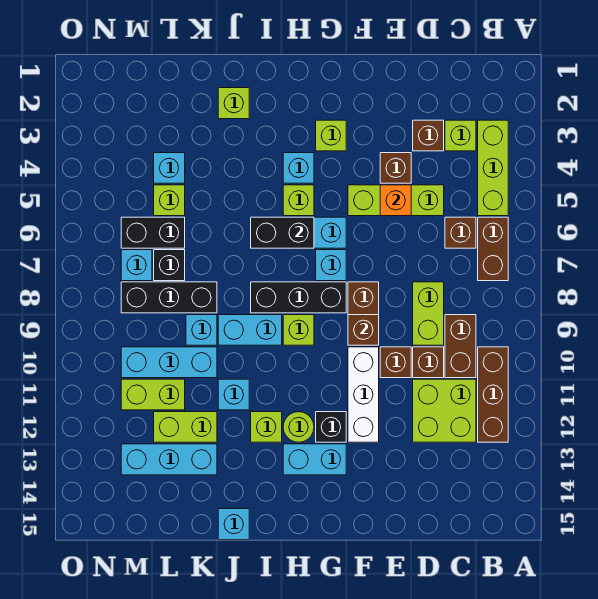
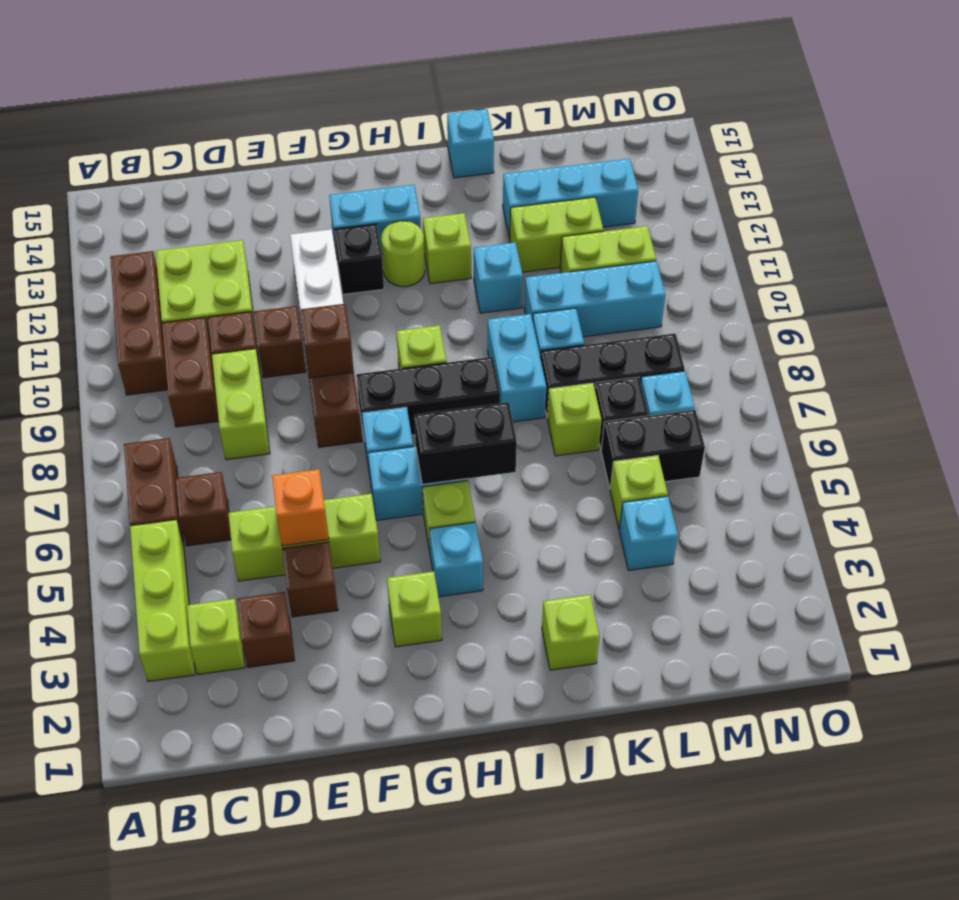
cyan 1x2 brick [218,315,282,345] -> cyan 1x2 brick turned to [488,314,547,422]
none -> lime 1x1 brick [547,383,602,456]

